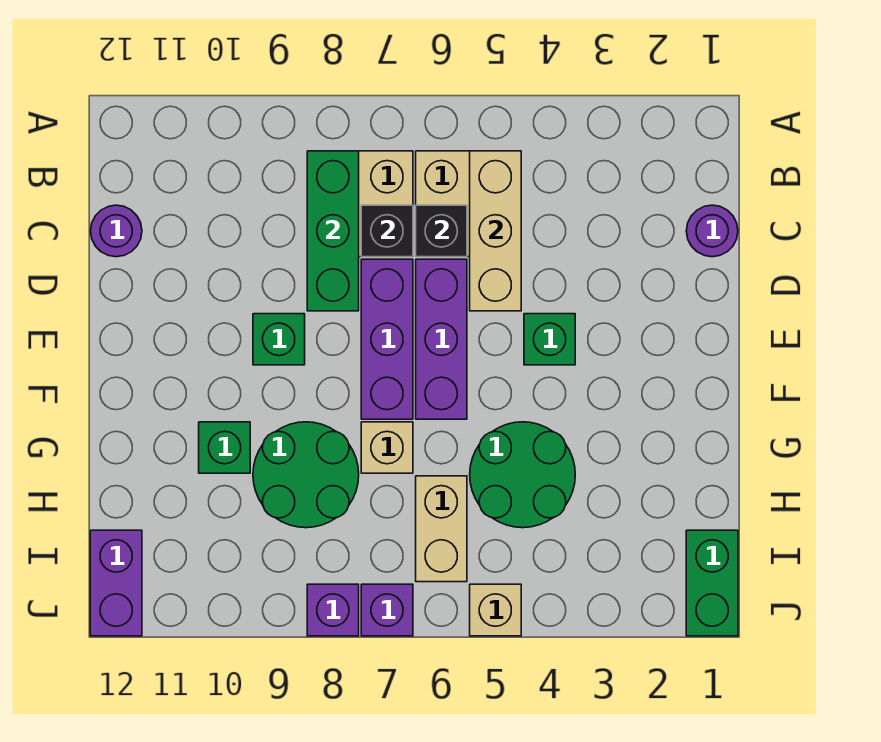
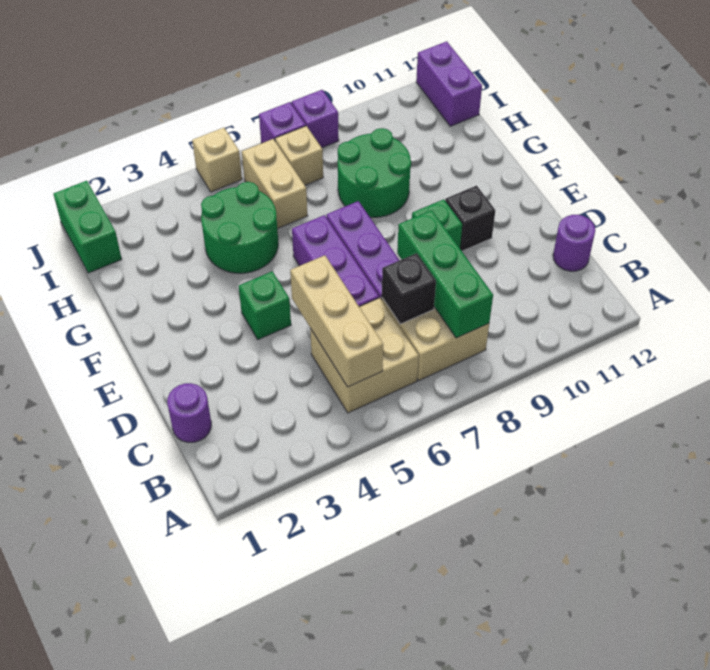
black 1x1 brick [416,205,467,257] -> black 1x1 brick moved to [445,185,495,251]
tan 1x1 brick [361,422,413,473] -> tan 1x1 brick moved to [275,126,323,185]
green 1x1 brick [199,422,250,473] -> none

